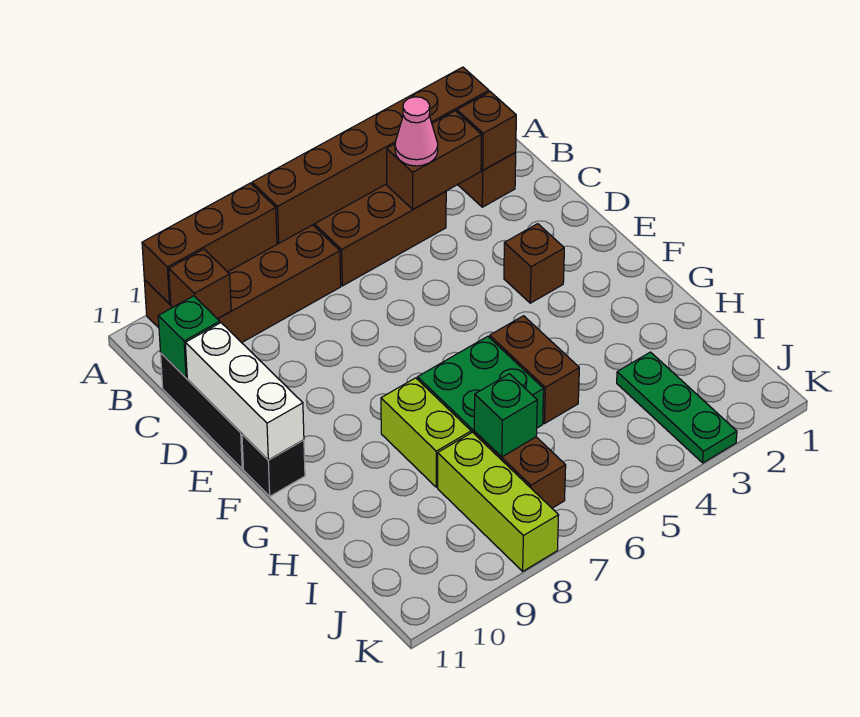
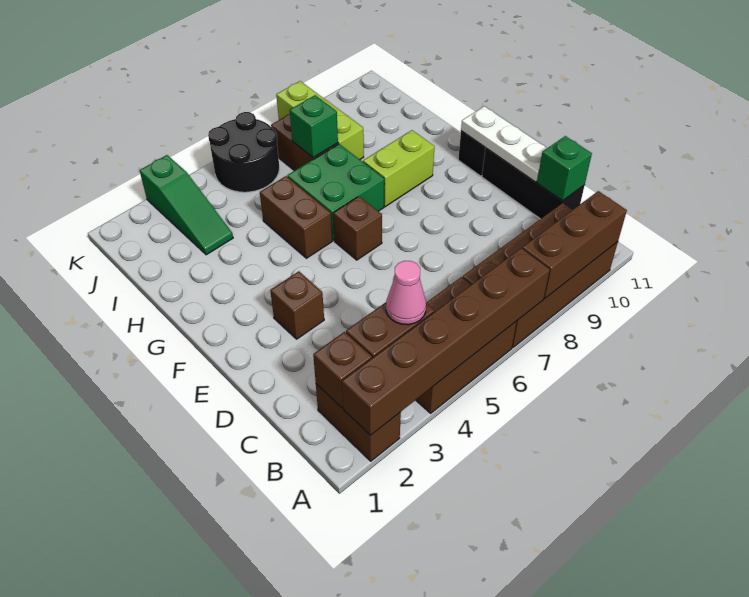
brown 1x1 brick [169,249,231,319] -> brown 1x1 brick moved to [333,196,382,260]
white 1x3 brick [185,323,304,460] -> white 1x3 plate [461,106,547,182]
lime 1x2 brick [381,378,471,487] -> lime 1x2 brick turned to [363,130,435,207]
green 1x3 plate [617,352,737,463] -> green 1x3 slope [140,155,233,255]
none -> black 2x2 round brick [208,112,279,192]

